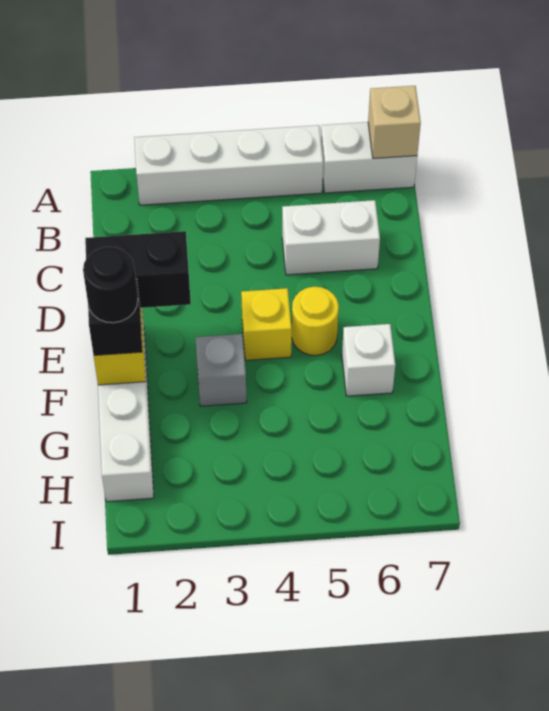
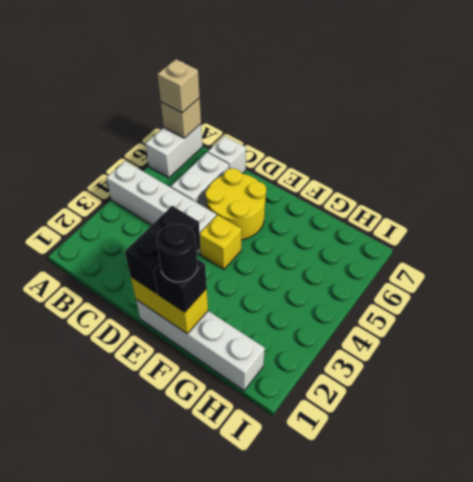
white 1x4 brick [134,125,323,205] -> white 1x4 brick turned to [106,161,217,254]
none -> tan 1x1 brick [157,59,200,113]
yellow 1x1 round brick [292,287,339,356] -> yellow 2x2 round brick [205,168,266,240]
grey 1x1 brick [195,334,247,406] -> none
white 1x1 brick [342,324,395,396] -> white 1x1 brick moved to [208,136,246,174]

